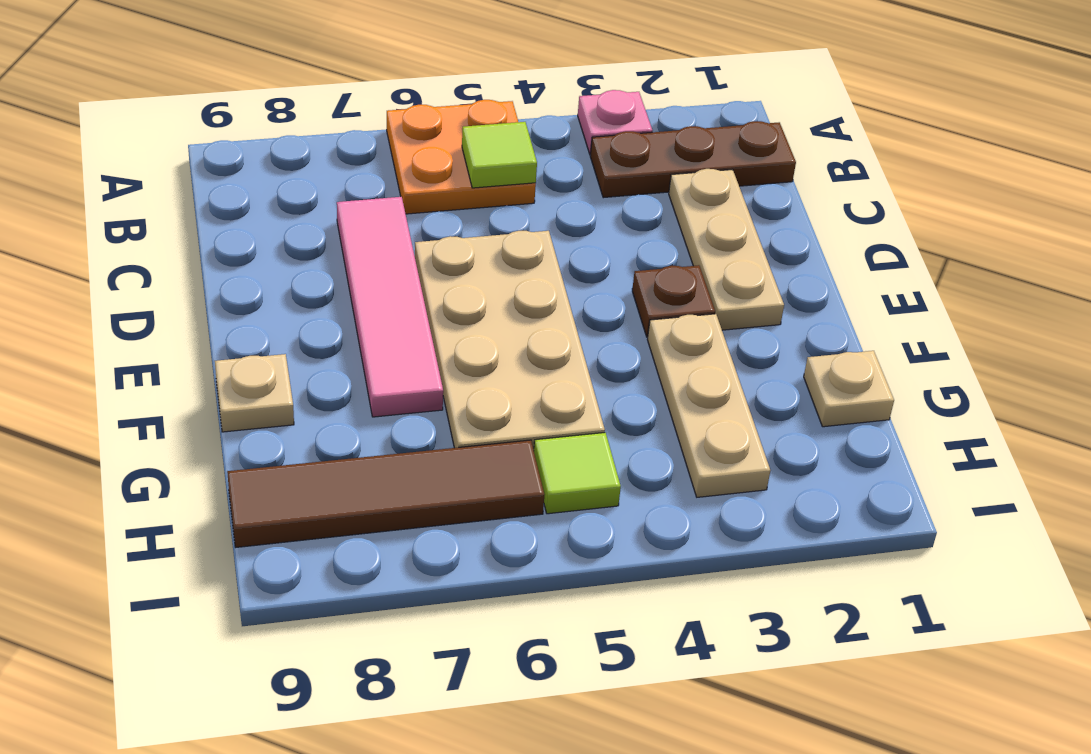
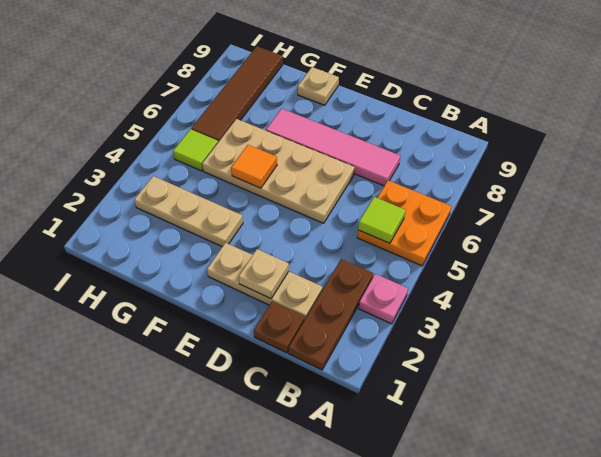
brown 1x1 plate [632,265,715,337] -> brown 1x1 plate moved to [254,301,305,353]
none -> orange 1x1 tile [231,145,277,188]
tan 1x1 plate [804,351,894,427] -> tan 1x1 plate moved to [239,249,289,299]

